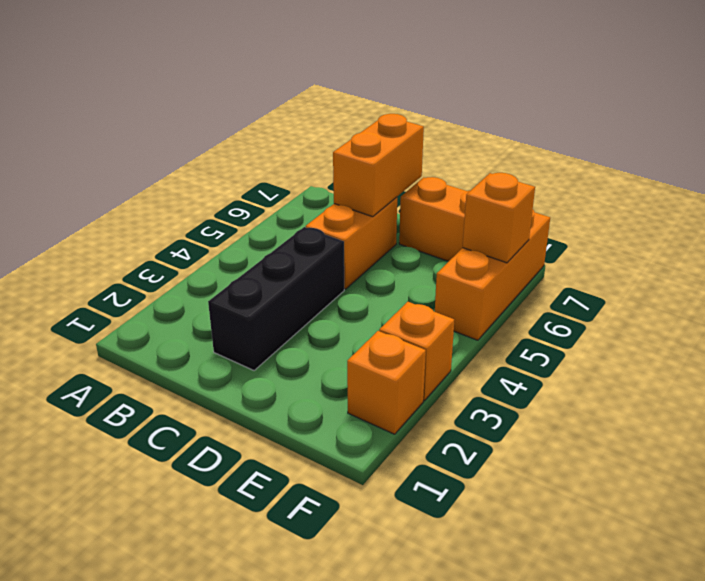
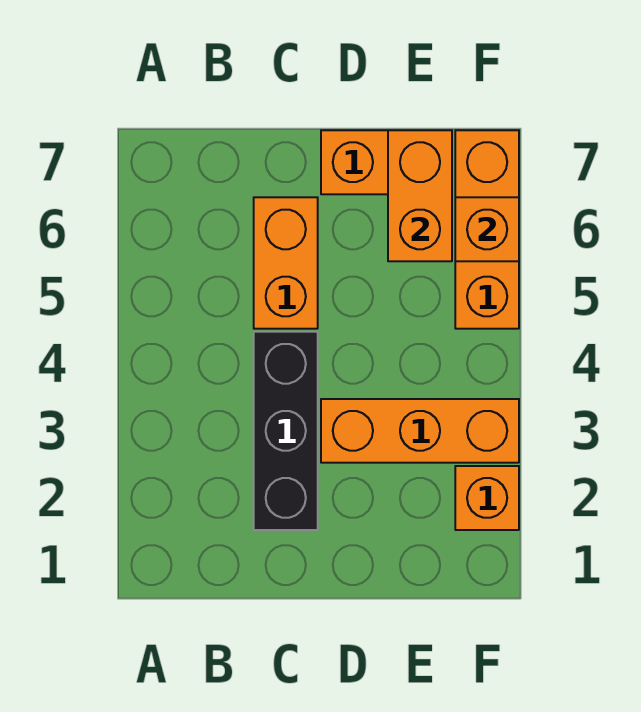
orange 1x2 brick [333,114,424,217] -> orange 1x2 brick moved to [388,130,452,261]
orange 1x1 brick [379,302,454,401] -> orange 1x3 brick [321,399,519,463]

